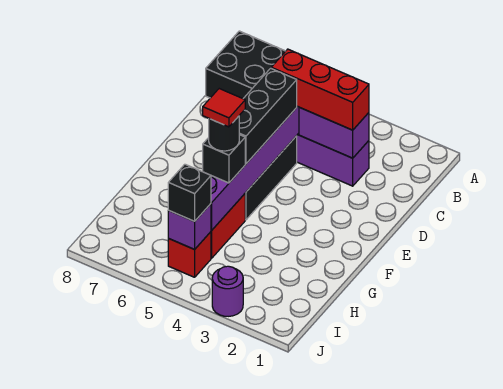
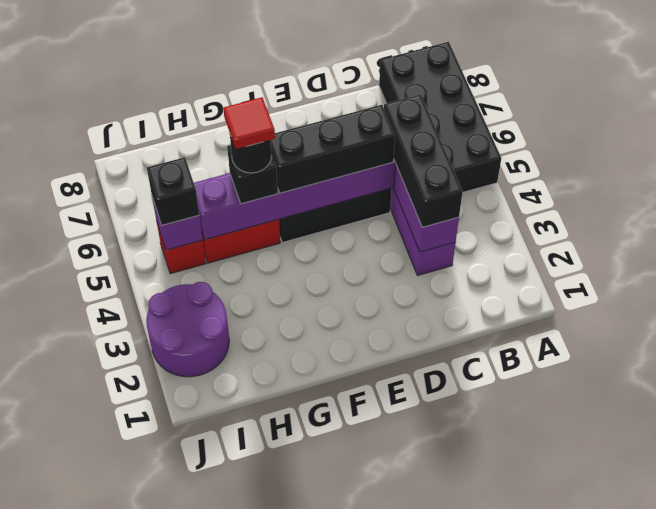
red 1x3 brick [271,49,369,130] -> black 1x3 brick [384,94,463,227]
purple 1x1 round brick [212,266,243,316] -> purple 2x2 round brick [146,282,229,377]

